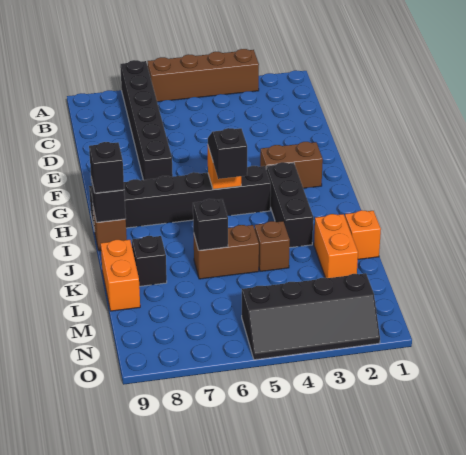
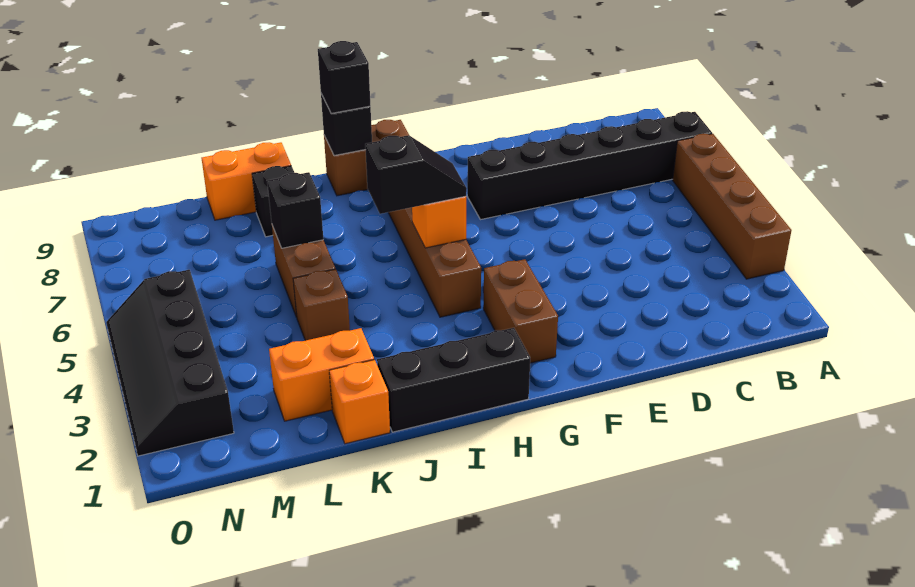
black 1x3 brick [266,162,313,248] -> black 1x3 brick moved to [377,328,530,432]
black 1x6 brick [89,166,271,231] -> brown 1x6 brick [371,120,481,317]

